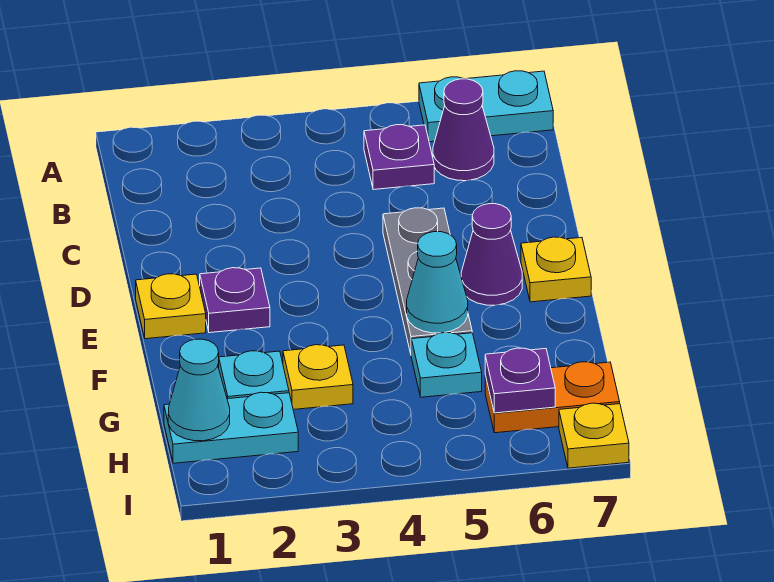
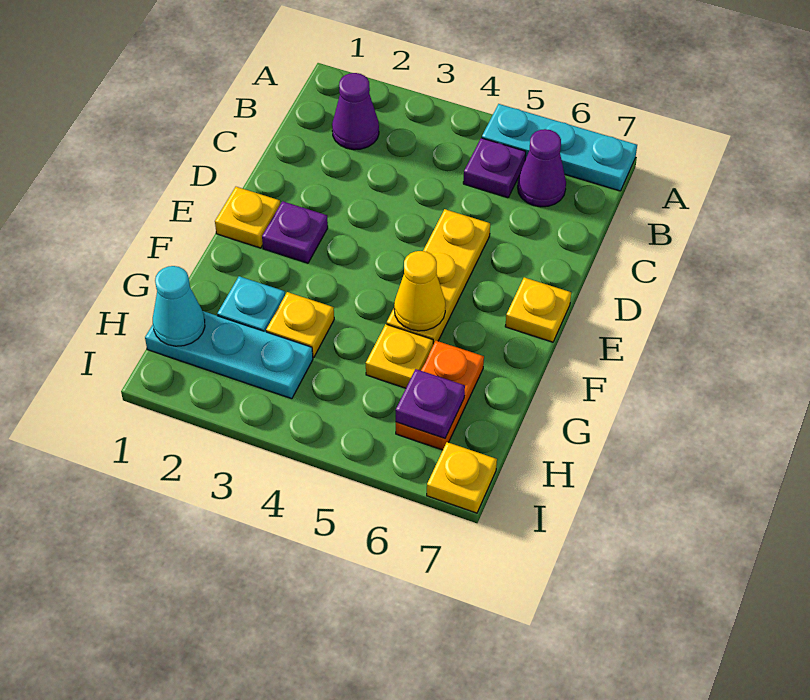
cyan 1x2 plate [419,71,553,142] -> cyan 1x3 plate [482,104,637,191]
grey 1x3 plate [383,208,472,354] -> yellow 1x3 plate [387,209,490,345]
purple 1x1 cone [461,204,522,305] -> purple 1x1 cone moved to [332,73,379,150]
cyan 1x1 cone [407,232,468,333] -> yellow 1x1 cone [394,251,446,331]
cyan 1x1 plate [411,333,482,397] -> yellow 1x1 plate [366,324,433,388]
cyan 1x2 plate [164,392,298,463] -> cyan 1x3 plate [145,311,313,399]
orange 1x2 plate [485,362,620,433] -> orange 1x2 plate turned to [396,341,484,450]

